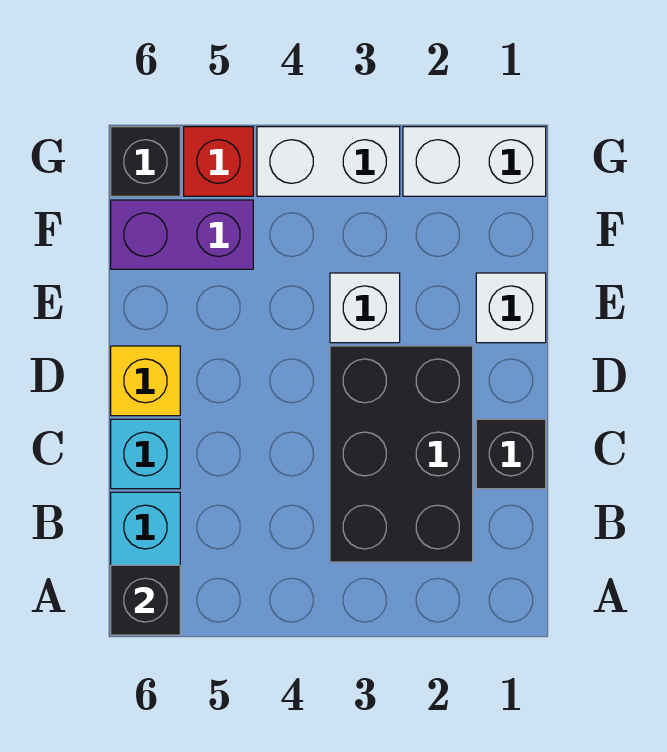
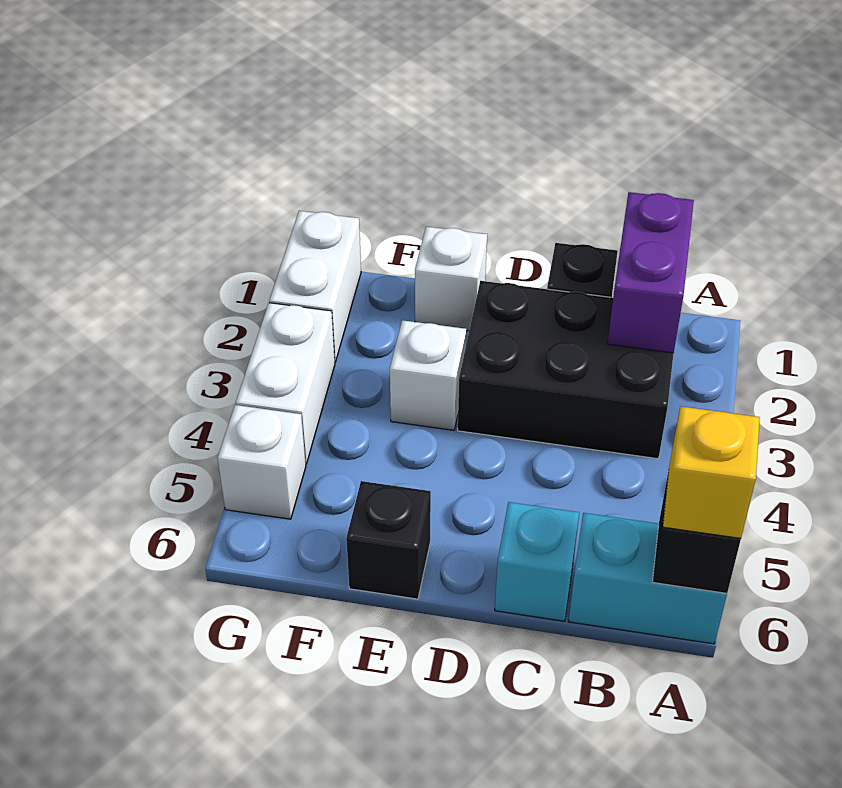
yellow 1x1 brick [111,346,180,416] -> yellow 1x1 brick moved to [663,406,760,538]
purple 1x2 brick [111,200,253,269] -> purple 1x2 brick moved to [607,192,694,353]
red 1x1 brick [184,127,253,196] -> white 1x1 brick [218,405,306,519]
black 1x1 brick [111,127,180,196] -> black 1x1 brick moved to [346,481,431,599]

